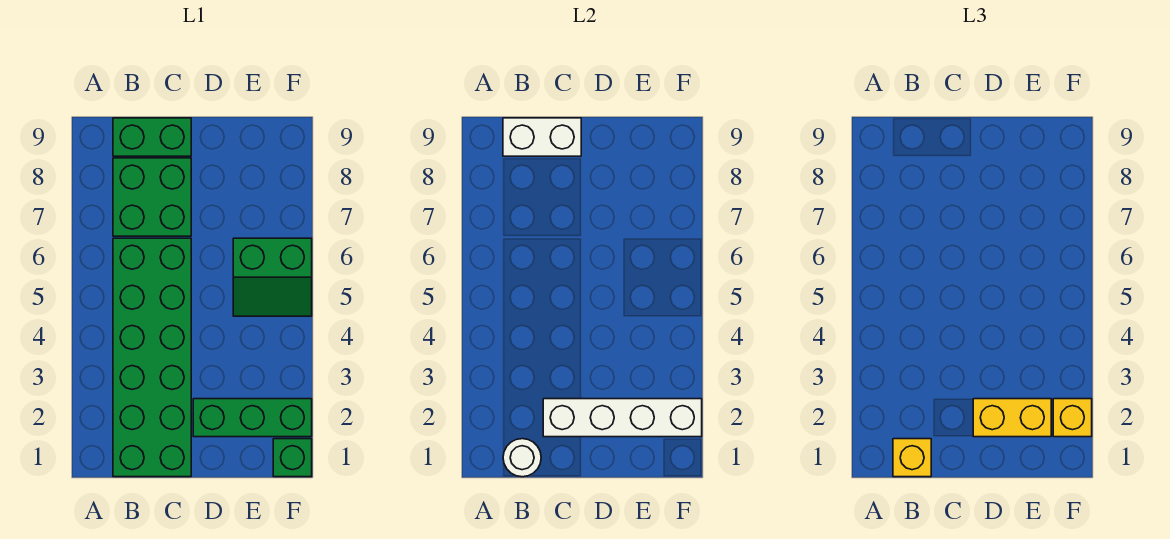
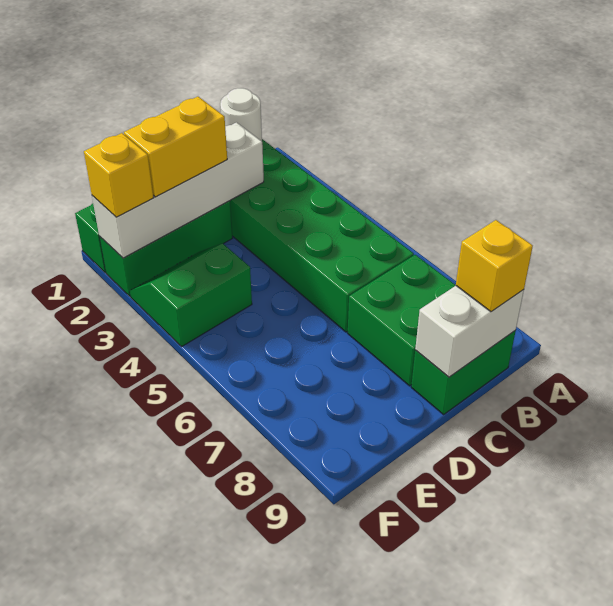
yellow 1x1 brick [893,439,931,477] -> yellow 1x1 brick moved to [456,220,533,312]
green 2x2 slope [233,238,312,316] -> green 2x2 slope moved to [130,243,252,346]

